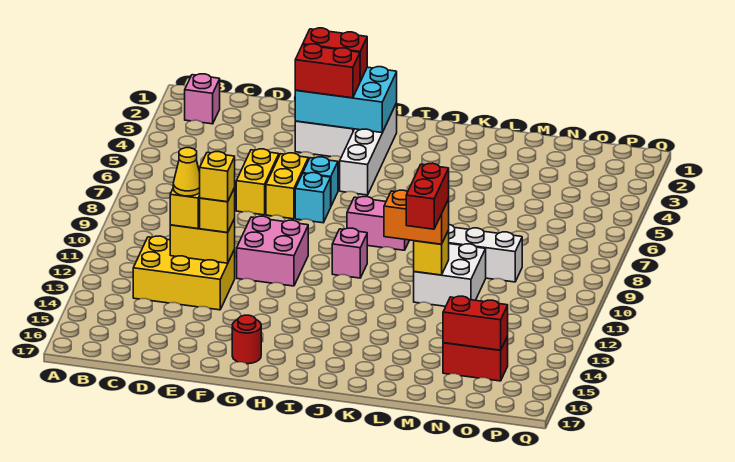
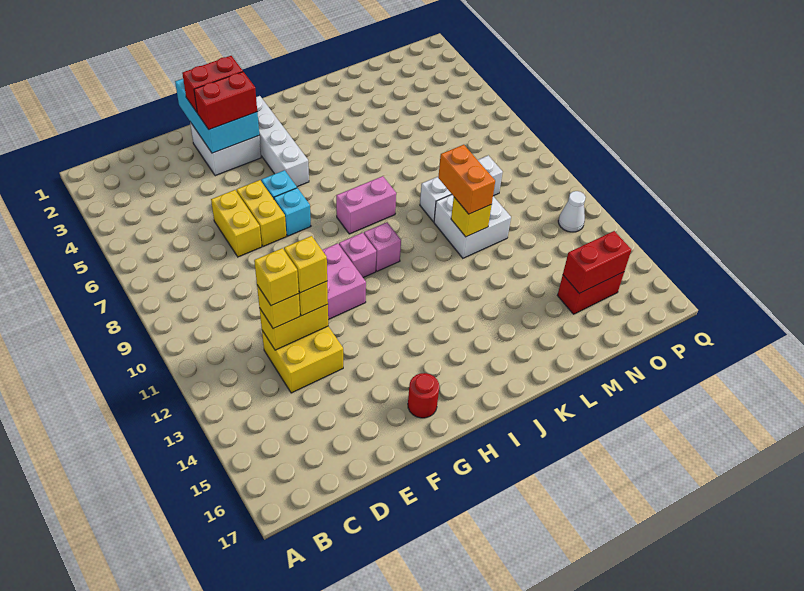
pink 1x1 brick [185,74,220,124] -> pink 1x1 brick moved to [339,233,376,278]
yellow 2x3 brick [133,236,235,310] -> yellow 2x2 brick [262,326,343,393]
yellow 1x1 cone [173,148,200,196] -> yellow 1x1 brick [254,248,299,306]
cyan 2x3 brick [295,67,397,133] -> cyan 2x3 brick turned to [175,79,259,153]
orange 1x2 brick [384,190,449,244] -> orange 1x2 brick turned to [438,145,495,214]
red 1x2 brick [406,163,449,229] -> none
none -> white 1x1 cone [558,191,586,232]

